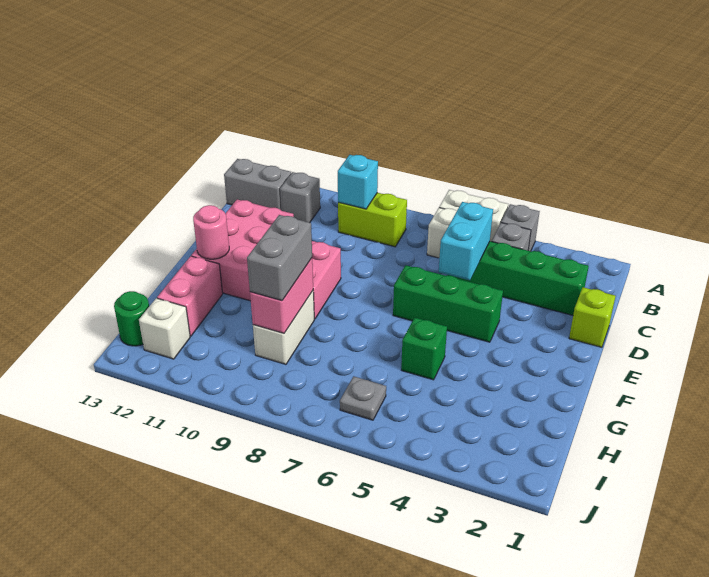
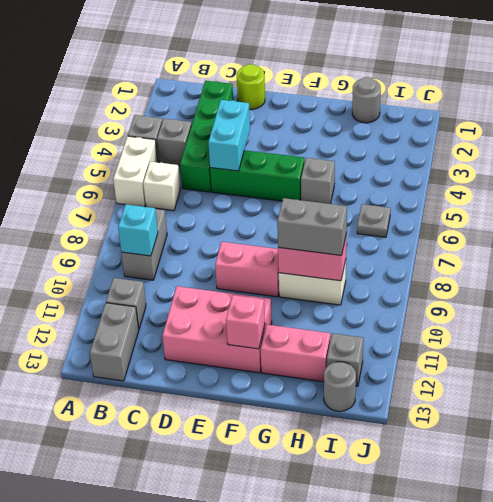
lime 1x2 brick [338,193,407,247] -> grey 1x2 brick [121,209,167,280]
cyan 1x2 brick [439,202,493,280] -> cyan 1x2 brick turned to [208,100,250,171]
lime 1x1 brick [569,287,615,347] -> lime 1x1 round brick [237,64,265,109]
green 1x3 brick [393,265,503,342] -> green 1x3 brick turned to [210,150,305,201]
pink 1x1 round brick [193,205,229,259] -> pink 1x1 brick [226,295,265,349]
green 1x1 brick [401,318,447,380] -> grey 1x1 brick [301,158,335,204]
none -> grey 1x1 round brick [352,77,381,123]
white 1x1 brick [139,298,190,359] -> grey 1x1 brick [327,333,363,386]
green 1x1 round brick [114,291,149,346] -> grey 1x1 round brick [324,362,356,411]

